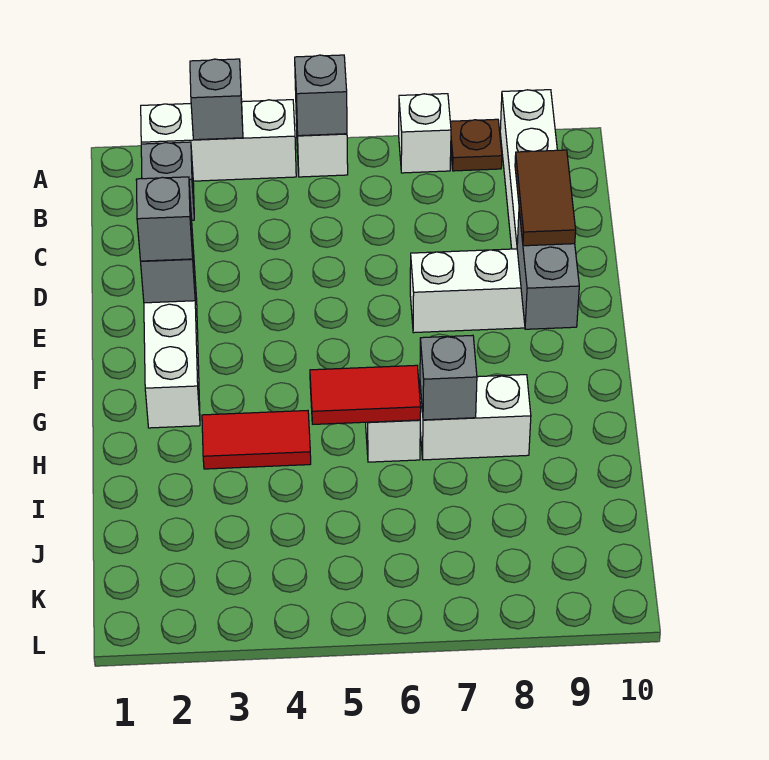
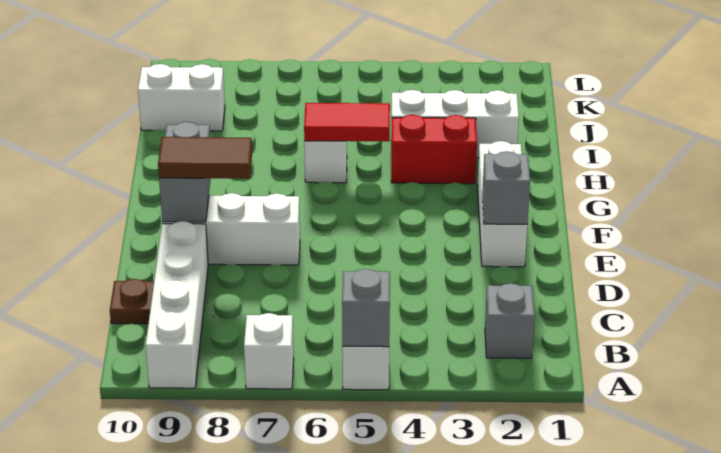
white 1x3 brick [141,100,296,181] -> white 1x3 brick moved to [391,90,519,158]
grey 1x1 brick [190,59,243,140] -> none
brown 1x1 plate [450,119,502,171] -> brown 1x1 plate moved to [110,279,154,324]
brown 1x2 tile [515,150,576,246] -> brown 1x2 tile turned to [158,137,252,179]
grey 1x1 brick [136,177,193,261] -> none
red 1x2 tile [202,411,311,469] -> red 1x2 brick [391,115,477,184]
white 1x2 brick [420,375,531,460] -> white 1x2 brick moved to [138,64,225,131]
grey 1x1 brick [420,335,477,420] -> none

